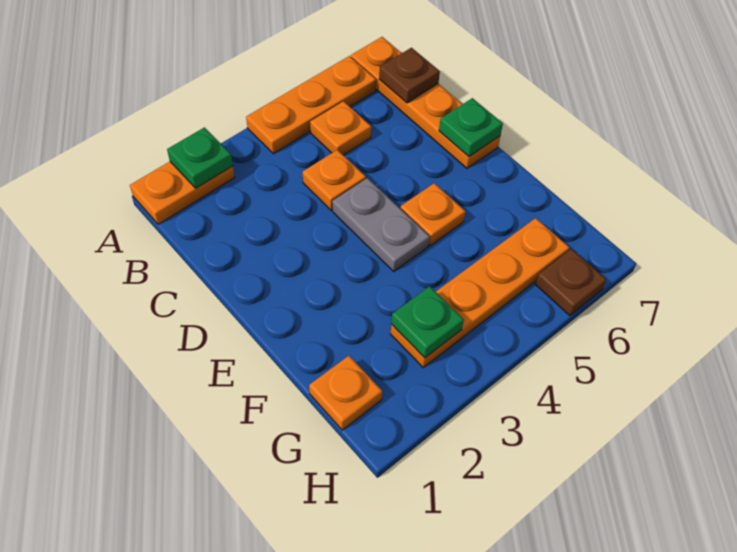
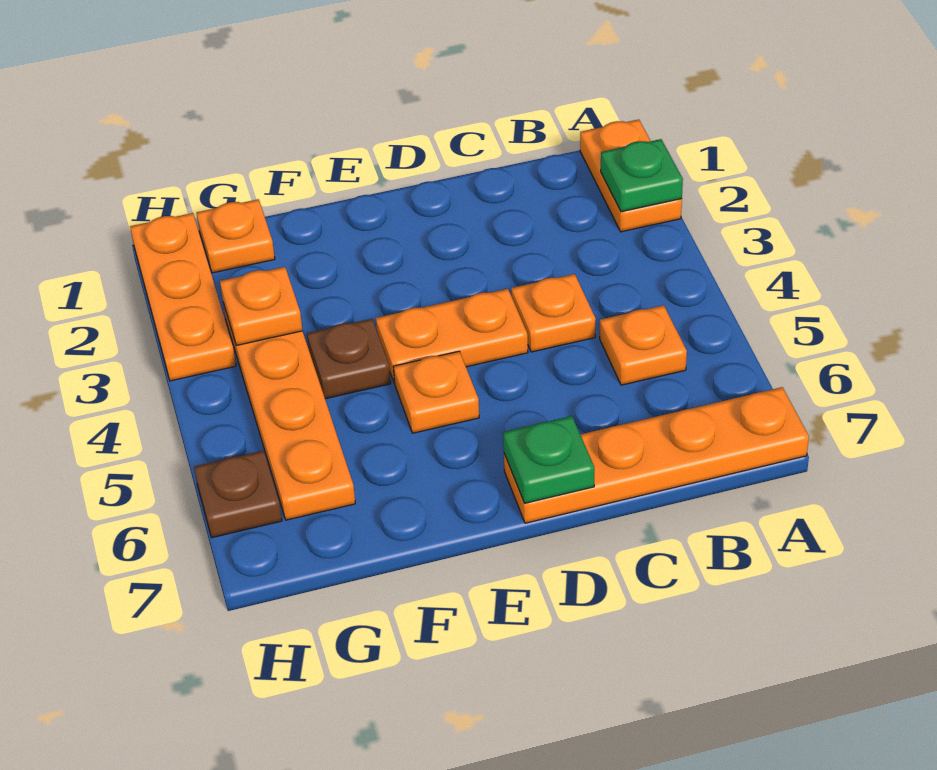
orange 1x3 plate [246,56,376,154] -> orange 1x3 plate moved to [130,213,236,381]
brown 1x1 plate [379,48,440,103] -> brown 1x1 plate moved to [307,319,391,399]
grey 1x2 plate [332,178,430,271] -> orange 1x2 plate [376,289,528,383]
green 1x1 plate [391,286,464,358] -> orange 1x1 plate [220,267,303,345]

